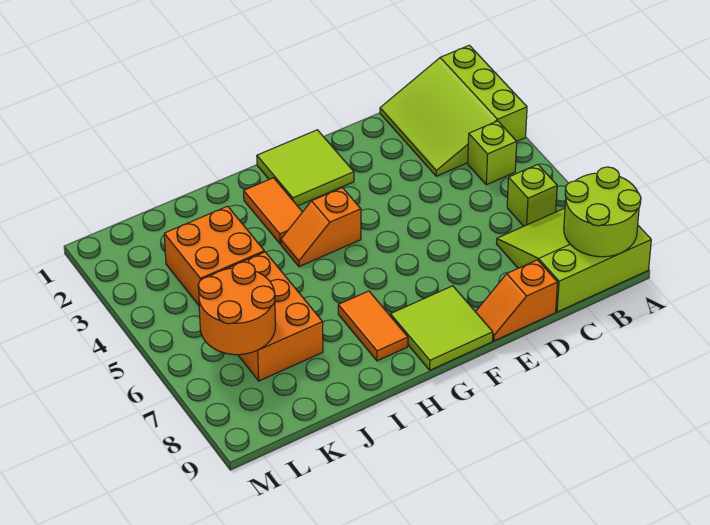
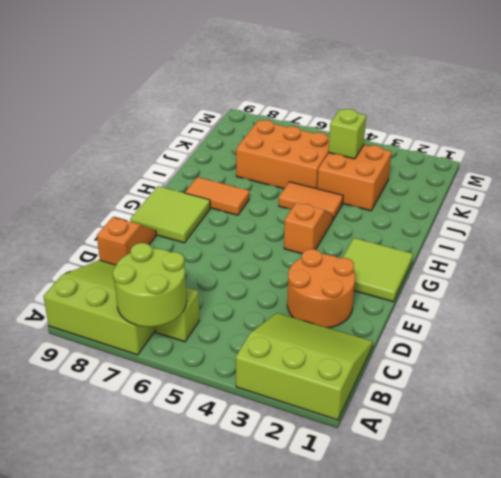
lime 3x3 slope [496,208,651,312] -> lime 3x3 slope turned to [43,260,156,355]
lime 2x2 round brick [564,167,641,257] -> lime 2x2 round brick moved to [113,243,187,327]
lime 1x1 brick [468,121,517,185] -> lime 1x1 brick moved to [328,109,366,159]
orange 1x2 tile [244,178,302,244] -> orange 1x2 tile moved to [279,182,343,220]
orange 2x2 round brick [198,262,276,355] -> orange 2x2 round brick moved to [287,249,355,328]

